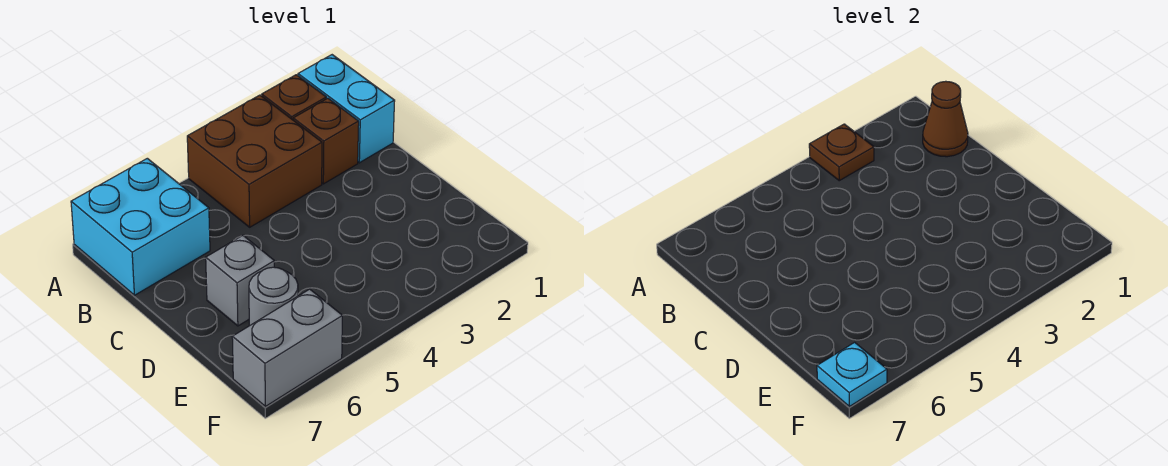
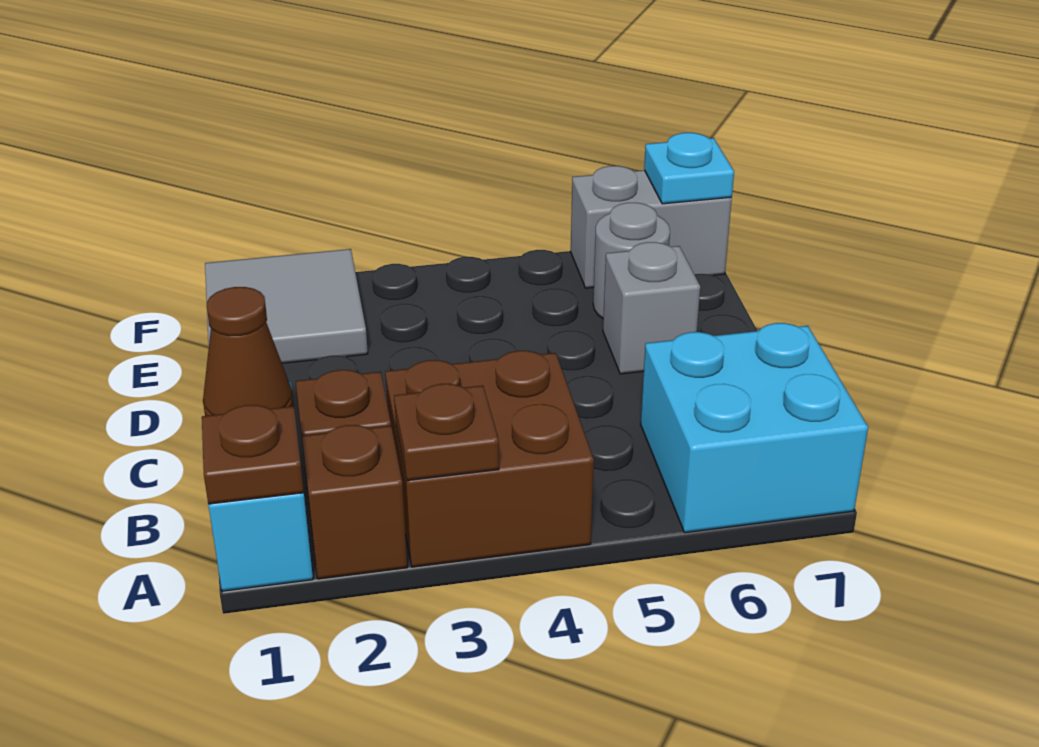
none -> brown 1x1 plate [202,405,304,504]
none -> grey 2x2 tile [205,249,368,363]

